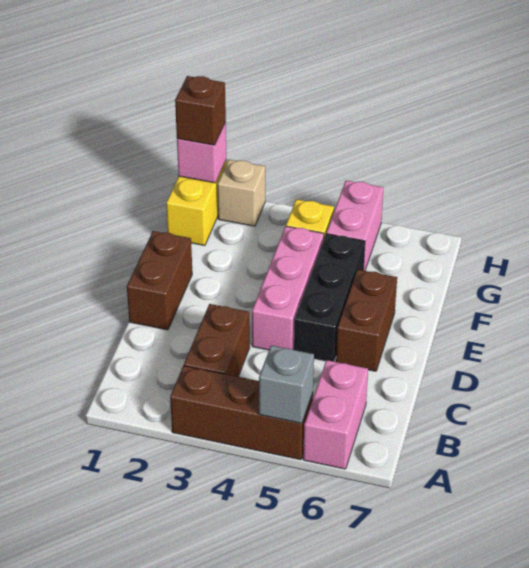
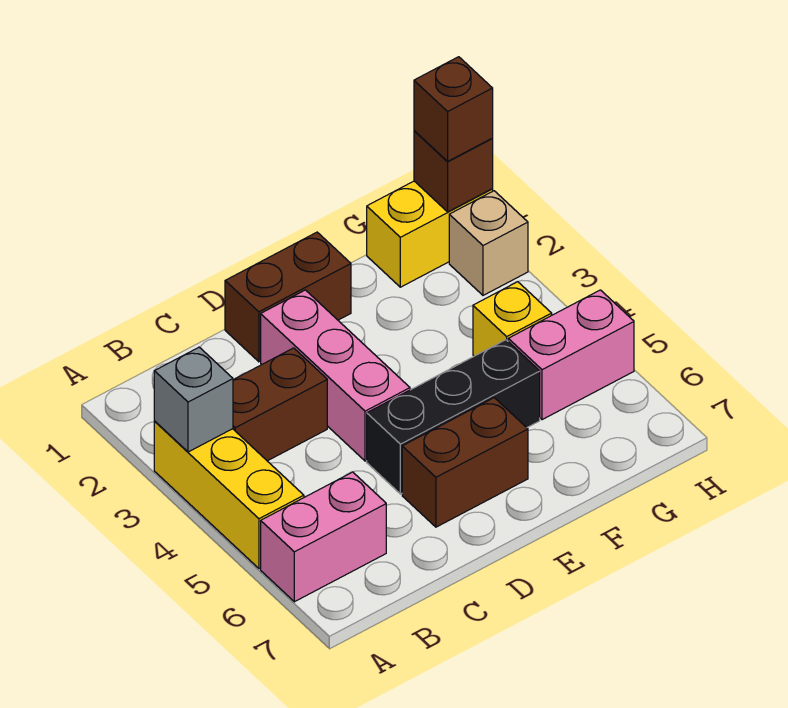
brown 1x3 brick [170,366,313,460] -> yellow 1x3 brick [154,421,304,569]
grey 1x1 brick [259,346,314,423] -> grey 1x1 brick moved to [154,347,233,452]
pink 1x3 brick [252,226,324,350] -> pink 1x3 brick turned to [261,290,410,461]
pink 1x1 brick [177,122,226,183] -> brown 1x1 brick [414,131,493,212]

